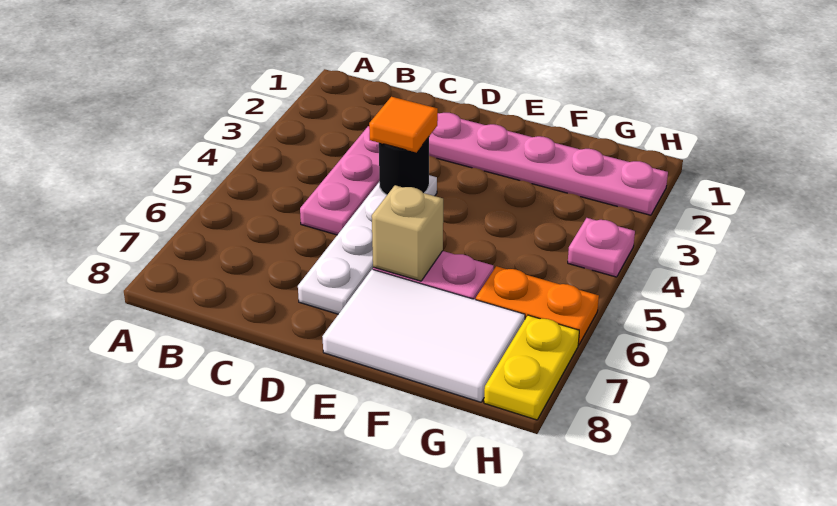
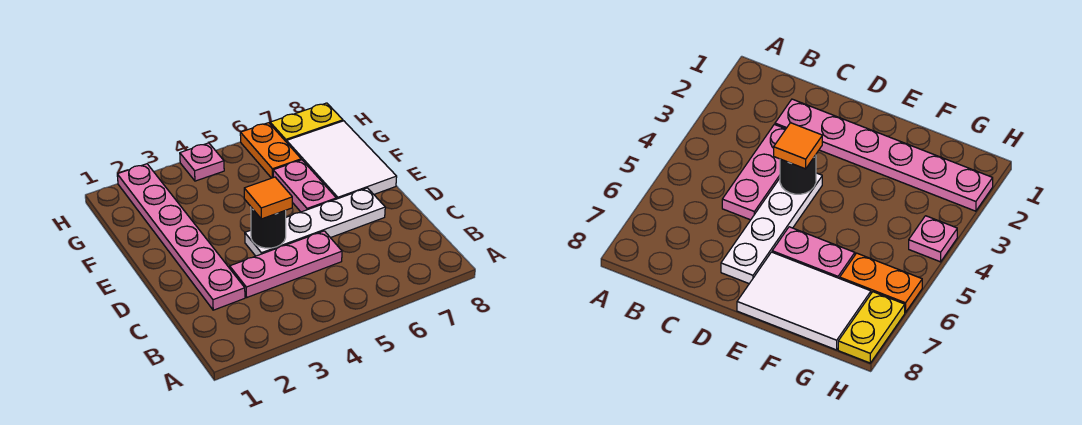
tan 1x1 brick [372,185,443,281] -> none

